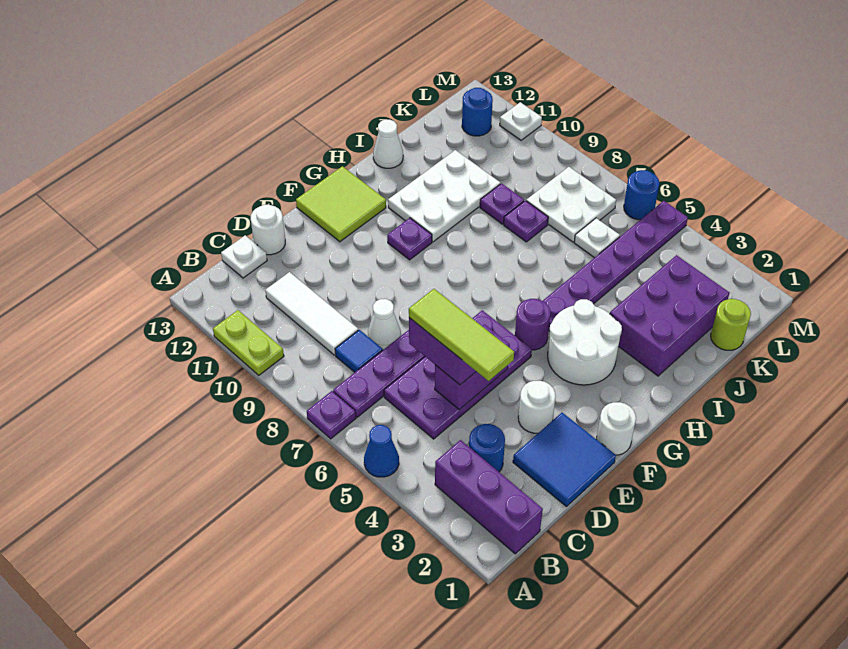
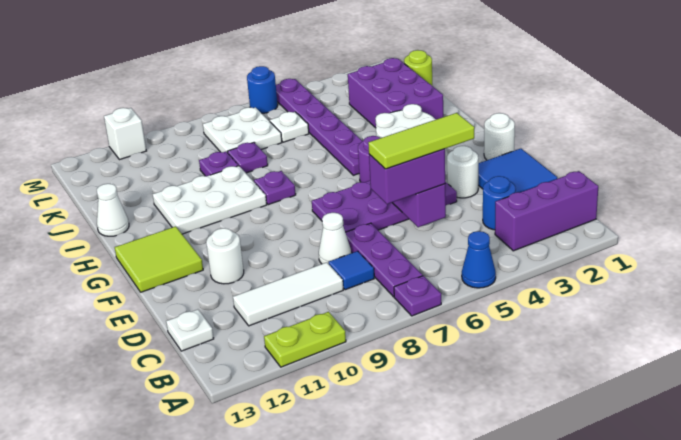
purple 2x4 plate [384,310,532,439] -> purple 2x4 plate turned to [312,181,457,232]
white 1x1 round brick [251,205,285,255] -> white 1x1 round brick moved to [206,228,244,284]
purple 1x1 plate [387,218,432,260] -> purple 1x1 plate moved to [254,171,296,205]
white 2x3 plate [388,150,500,242] -> white 2x3 plate turned to [153,166,267,234]
blue 1x1 round brick [462,88,493,136] -> none
white 1x1 plate [500,102,542,140] -> white 1x1 brick [104,108,146,160]

